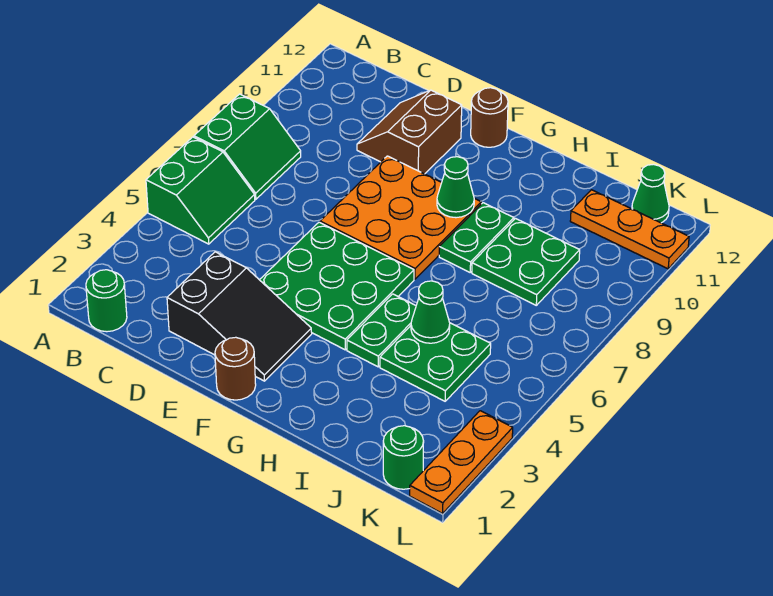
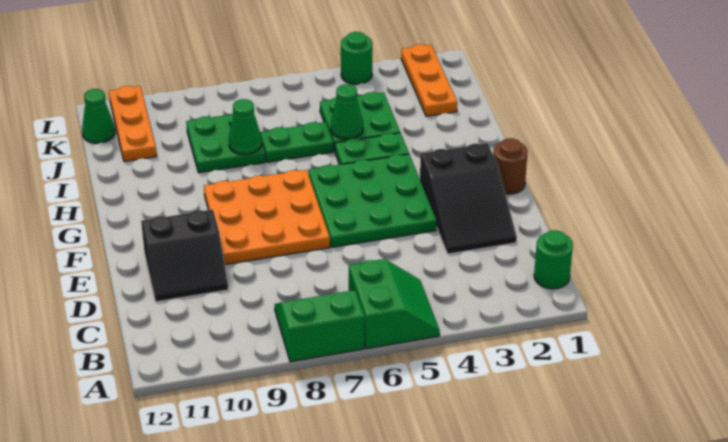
green 2x2 slope [146,137,255,244] -> green 2x2 slope turned to [349,259,440,349]
black 2x3 slope [167,252,312,381] -> black 2x3 slope turned to [420,143,517,254]
brown 2x2 slope [357,90,462,174] -> black 2x2 slope [141,210,228,302]
brown 1x1 round brick [471,88,508,147] -> none
green 1x1 cone [437,157,474,218] -> green 1x1 cone moved to [229,99,262,155]
green 1x2 plate [439,203,514,272] -> green 1x2 plate moved to [260,122,333,162]
green 1x1 round brick [383,426,424,489] -> green 1x1 round brick moved to [341,32,372,84]
orange 1x3 plate [410,411,513,513] -> orange 1x3 plate turned to [401,44,457,116]

